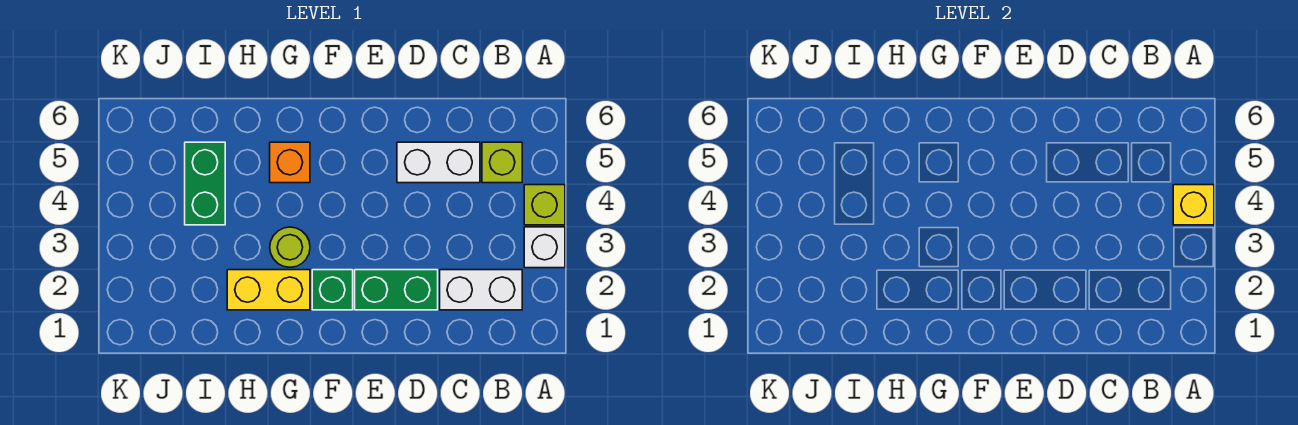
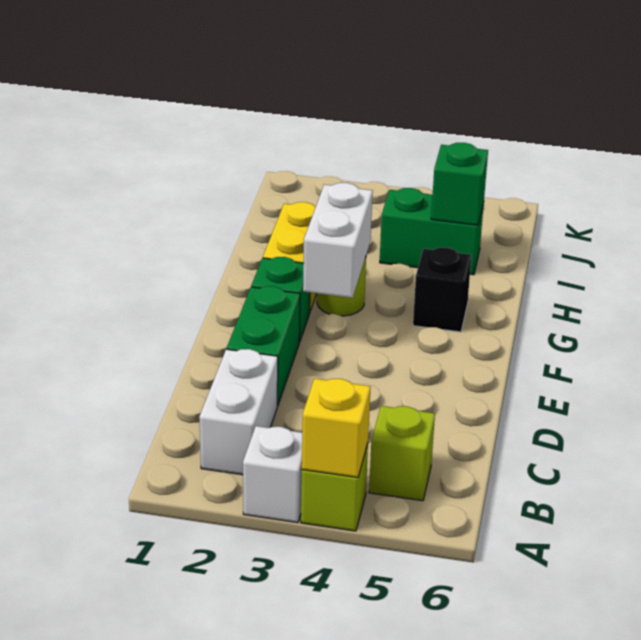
white 1x2 brick [397,142,480,183] -> white 1x2 brick moved to [303,183,373,298]
orange 1x1 brick [270,142,310,183] -> black 1x1 brick [413,248,471,332]
none -> green 1x1 brick [431,143,488,225]

